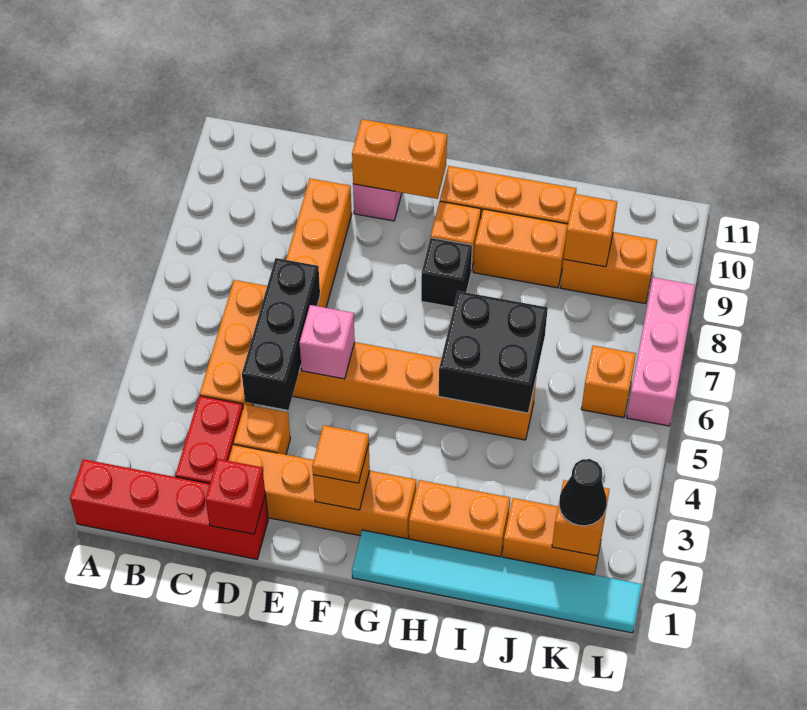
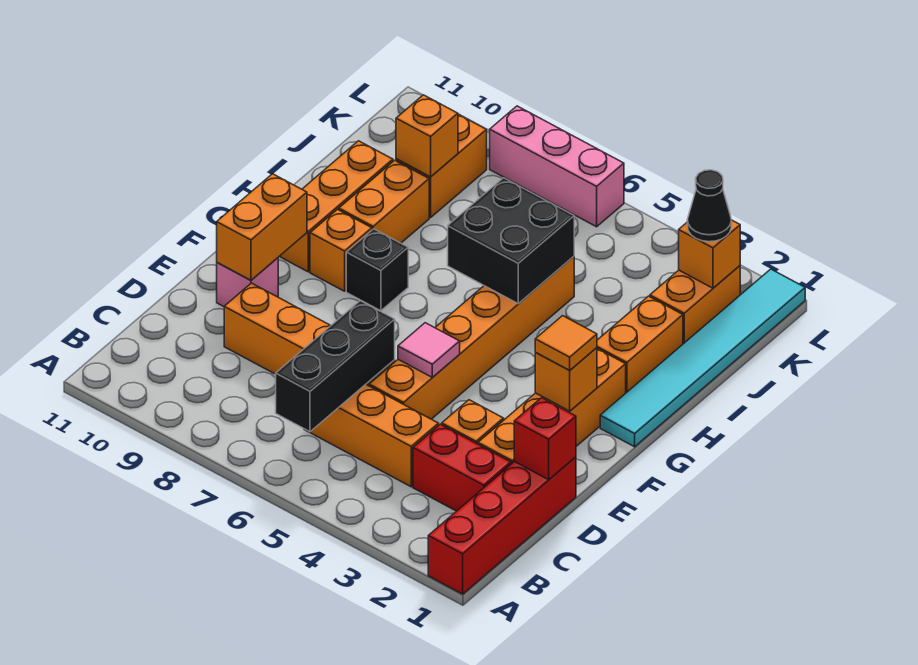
black 1x3 brick [242,258,320,410] -> black 1x3 brick turned to [276,301,395,432]
pink 1x1 brick [300,305,355,379] -> pink 1x1 tile [398,323,460,378]
orange 1x1 brick [581,345,636,418] -> none

